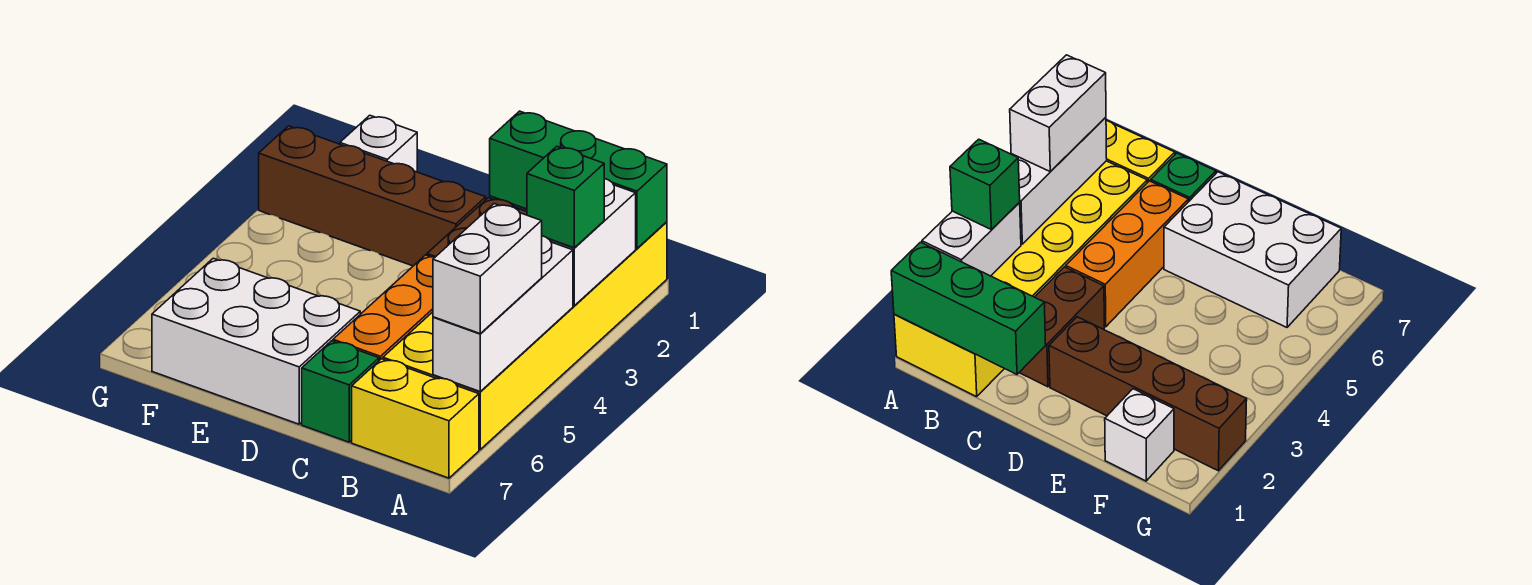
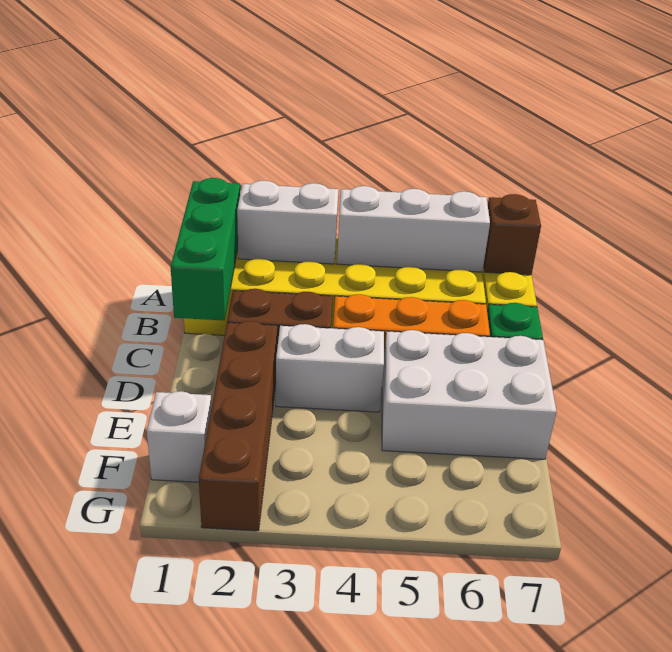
green 1x1 brick [527,146,604,248] -> none
white 1x2 brick [433,204,542,333] -> white 1x2 brick moved to [276,324,384,412]
none -> brown 1x1 brick [484,194,541,275]
white 2x3 brick [152,258,360,424] -> white 2x3 brick turned to [382,330,557,459]

